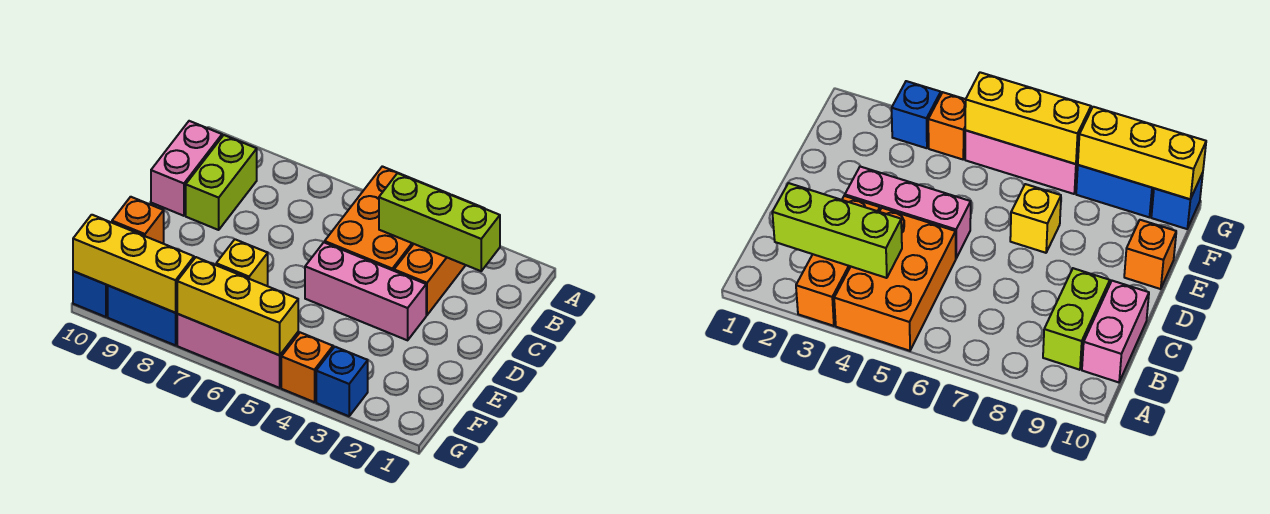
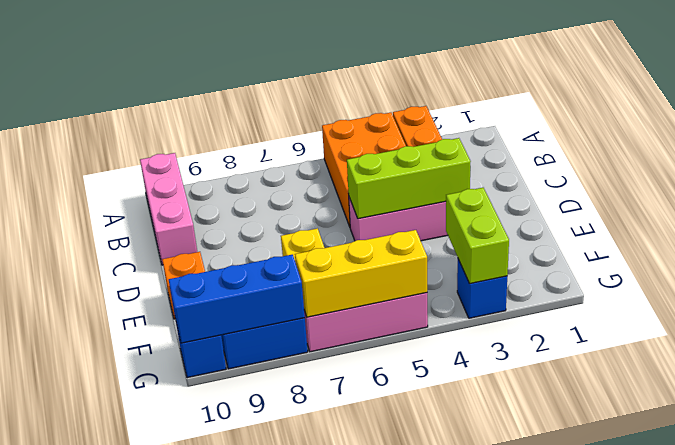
lime 1x3 brick [379,173,500,271] -> lime 1x3 brick moved to [347,138,471,219]
lime 1x2 brick [186,135,257,230] -> lime 1x2 brick moved to [446,188,509,284]
pink 1x2 brick [151,121,222,216] -> pink 1x3 brick [140,153,197,265]
orange 1x1 brick [281,333,333,402] -> none
yellow 1x3 brick [73,215,194,313] -> blue 1x3 brick [169,255,305,343]

